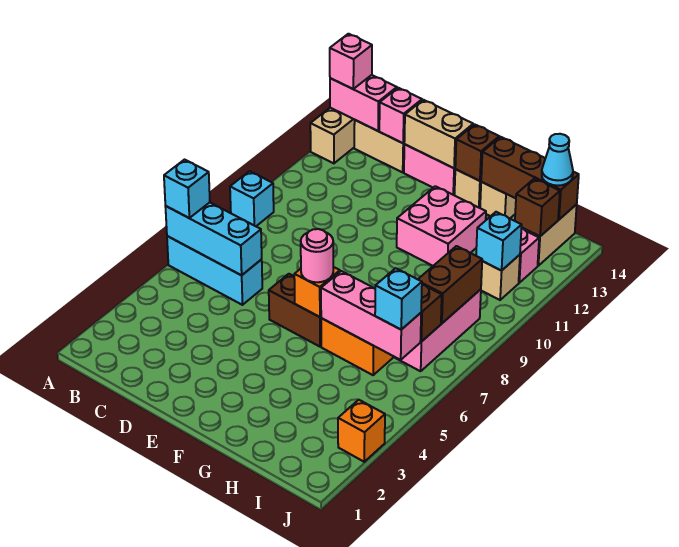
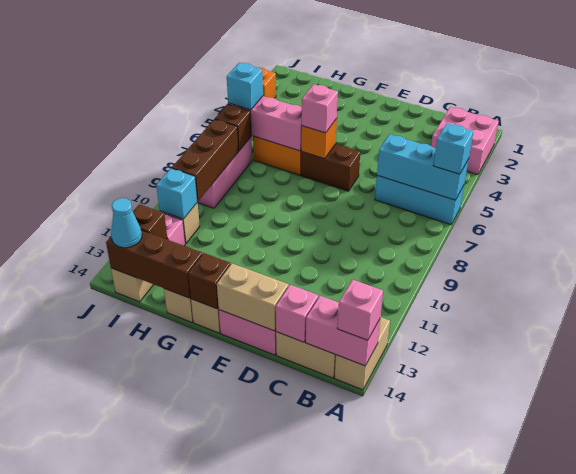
cyan 1x1 brick [230,171,274,226] -> none
pink 1x1 round brick [301,229,333,282] -> pink 1x1 brick [302,84,338,133]
pink 2x2 brick [397,186,486,266] -> pink 2x2 brick moved to [431,107,499,175]
brown 1x2 brick [418,246,482,323] -> brown 1x3 brick [172,119,239,201]

